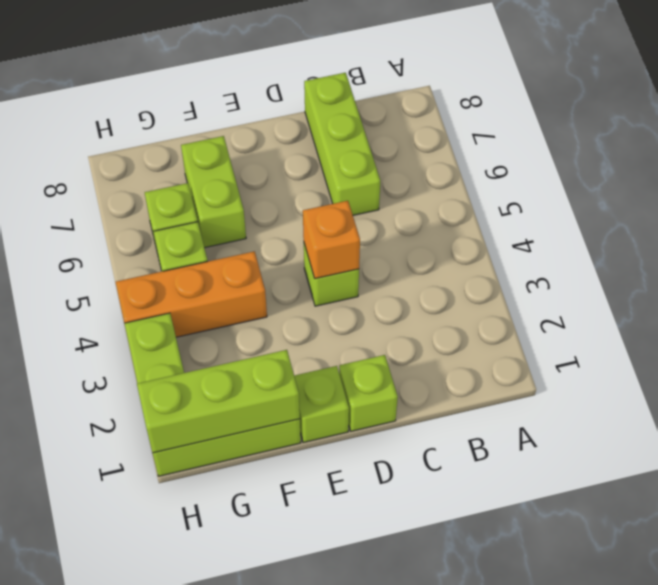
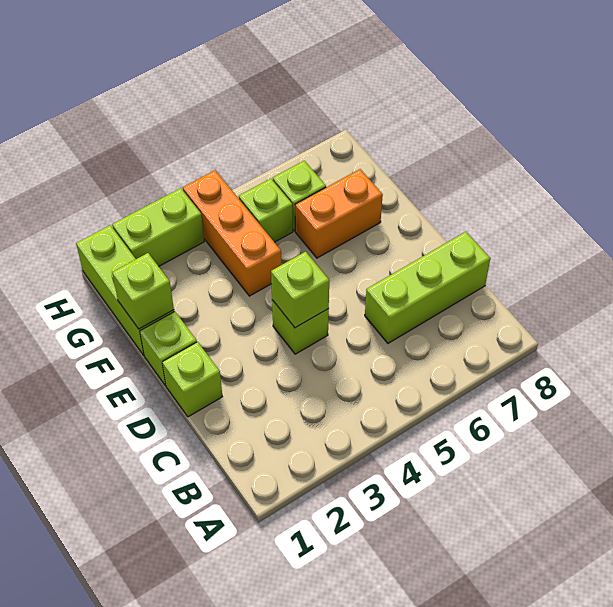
orange 1x1 brick [303,201,360,279] -> lime 1x1 brick [271,252,329,328]
lime 1x3 brick [137,350,300,453] -> lime 1x1 brick [112,253,174,329]
lime 1x2 brick [181,136,246,248] -> orange 1x2 brick [295,169,383,258]

